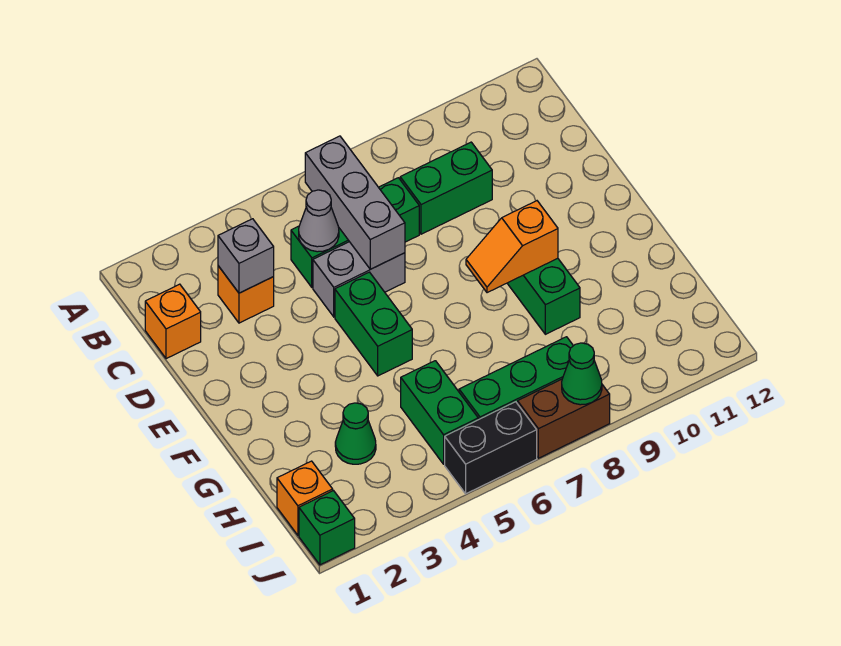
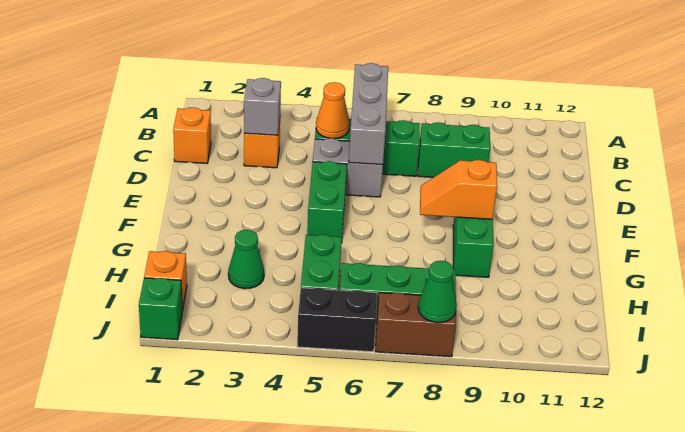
grey 1x1 cone [299,190,339,252] -> orange 1x1 cone [316,82,350,139]

